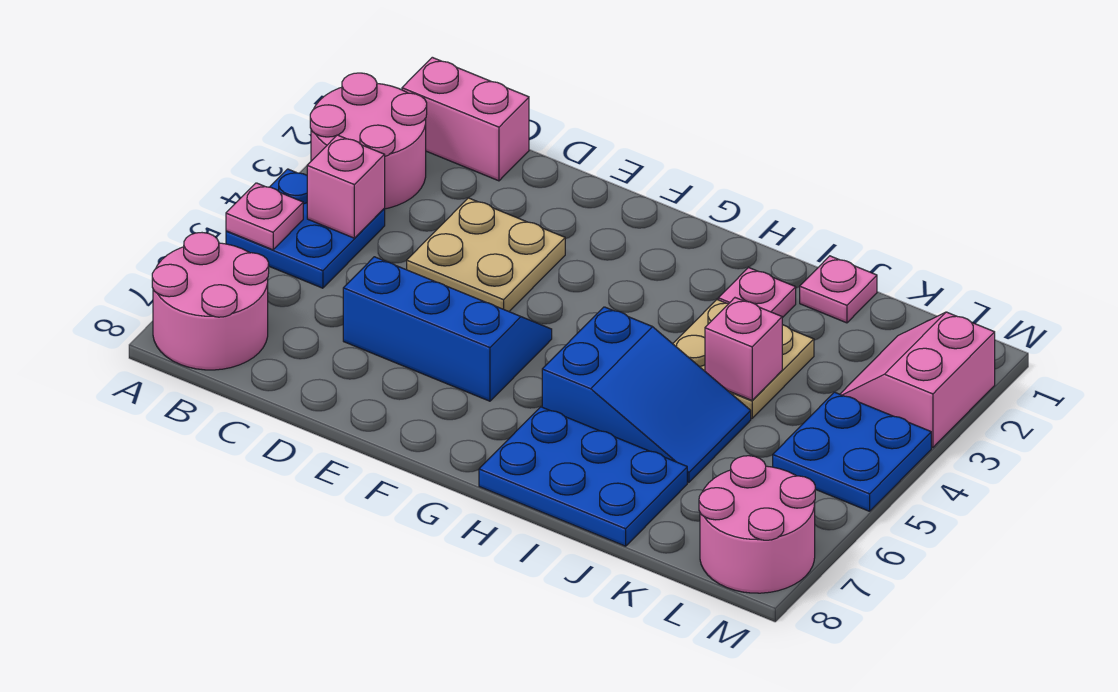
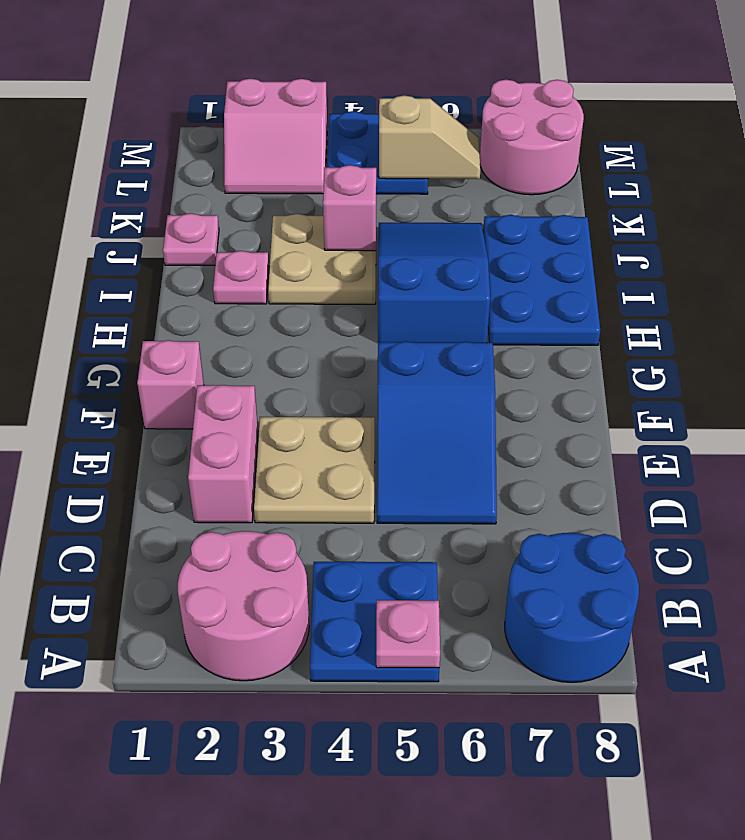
pink 2x2 round brick [152,233,269,370] -> blue 2x2 round brick [505,533,639,682]
pink 1x2 brick [402,57,529,181] -> pink 1x2 brick moved to [188,385,258,523]
pink 1x1 brick [307,135,385,238] -> pink 1x1 brick moved to [137,340,204,429]
blue 2x3 slope [343,257,552,401] -> blue 2x3 slope turned to [377,341,497,524]
none -> tan 1x2 slope [379,95,480,179]

